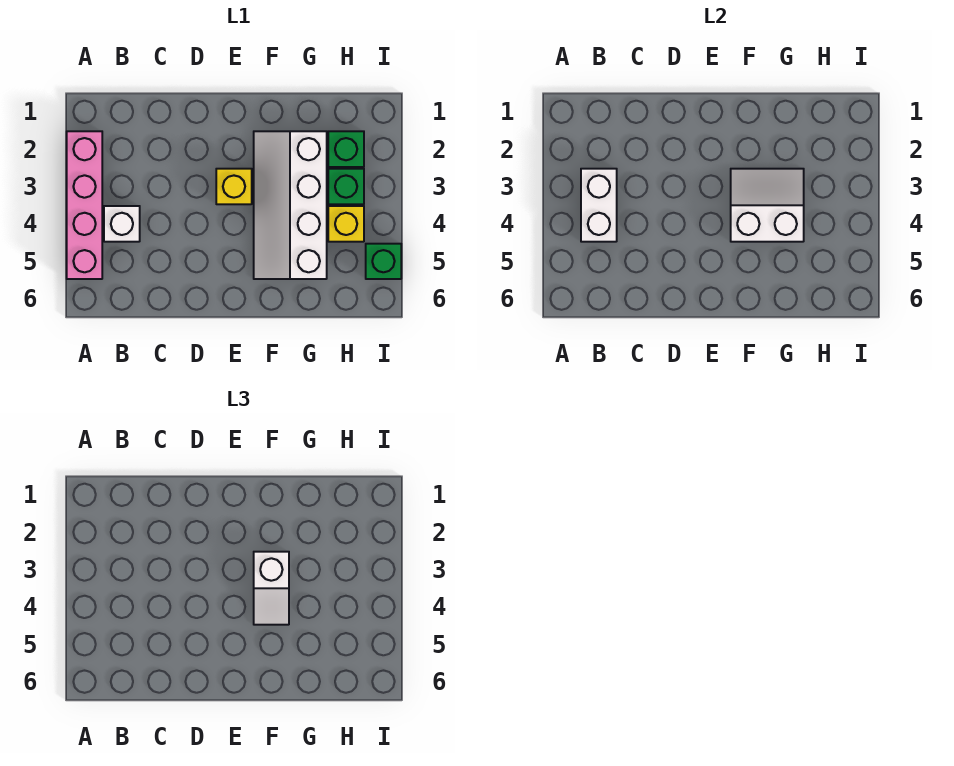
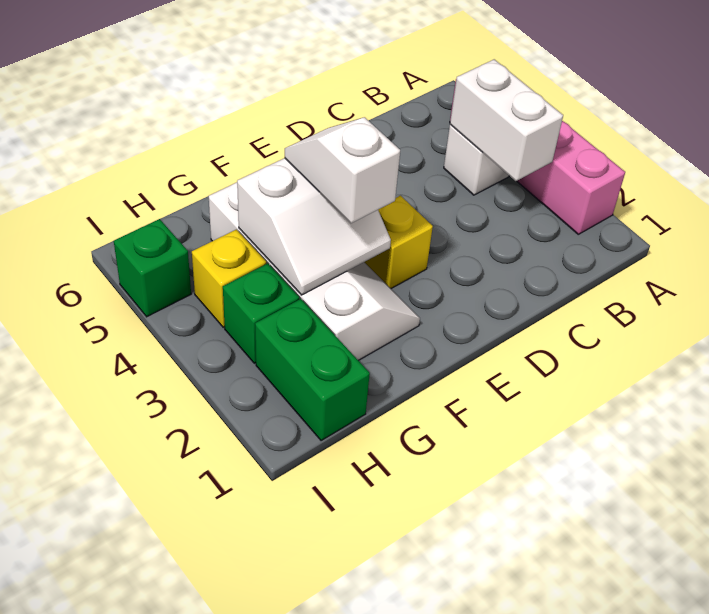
green 1x1 brick [328,131,364,167] -> green 1x2 brick [255,299,370,441]

